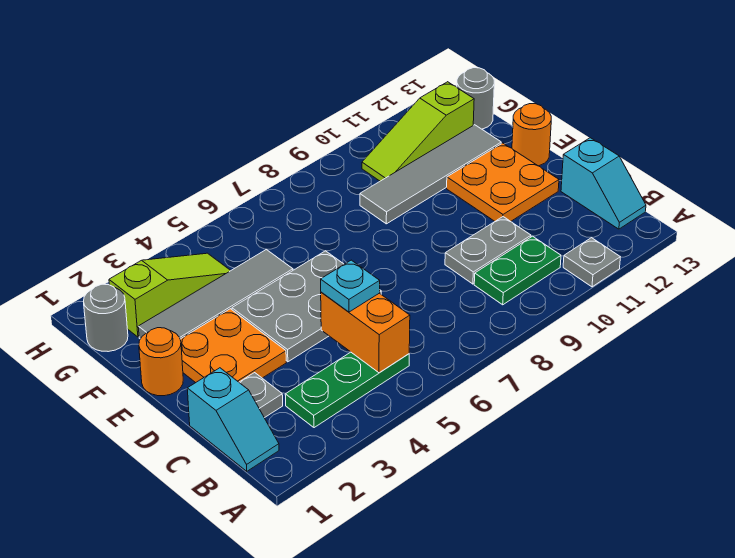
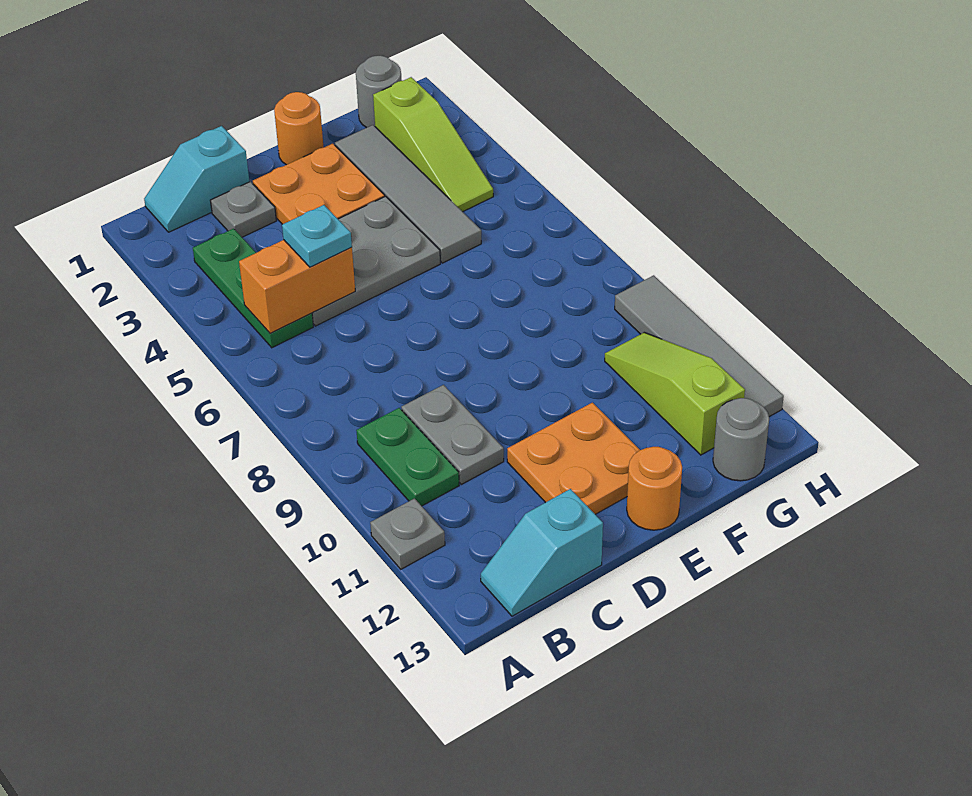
grey 2x3 plate [232,251,381,362] -> grey 2x3 plate turned to [312,196,440,326]
grey 1x4 tile [360,125,501,224] -> grey 1x4 tile moved to [615,275,784,417]

